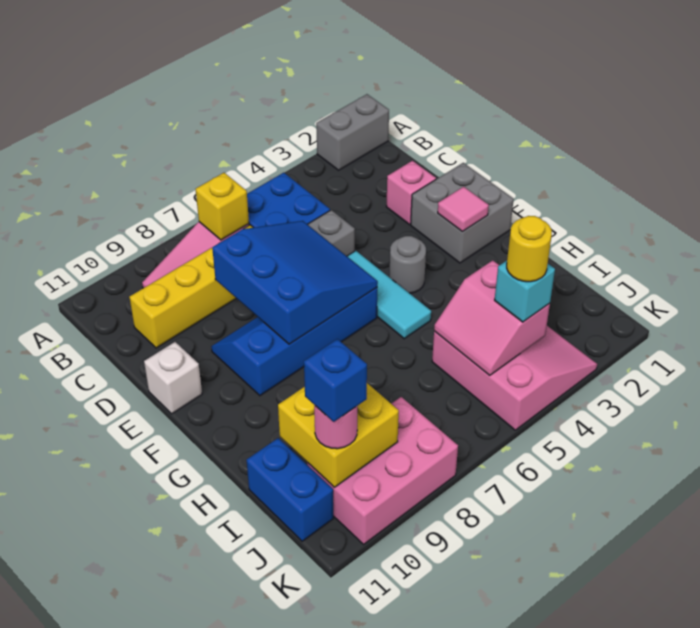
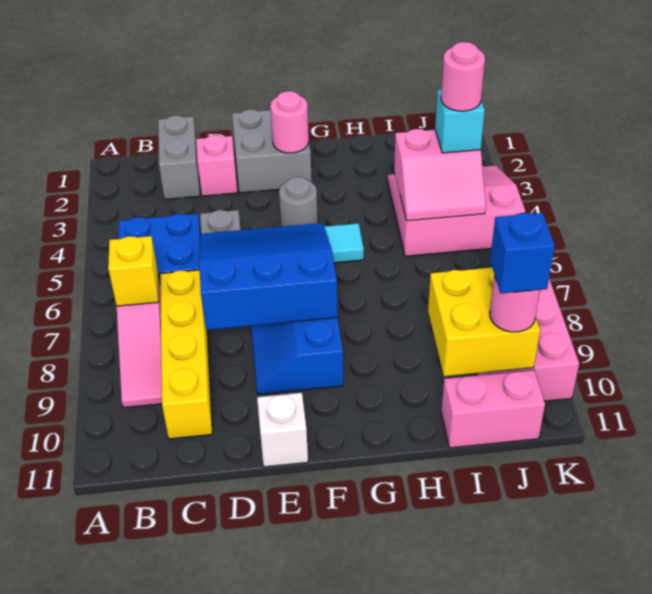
grey 1x2 brick [316,94,389,170] -> grey 1x2 brick moved to [158,115,200,199]
pink 1x1 tile [438,187,489,232] -> pink 1x1 round brick [270,91,309,153]
blue 1x2 brick [246,438,333,541] -> pink 1x2 brick [441,370,545,448]
yellow 1x1 round brick [507,216,552,282] -> pink 1x1 round brick [441,42,485,111]

